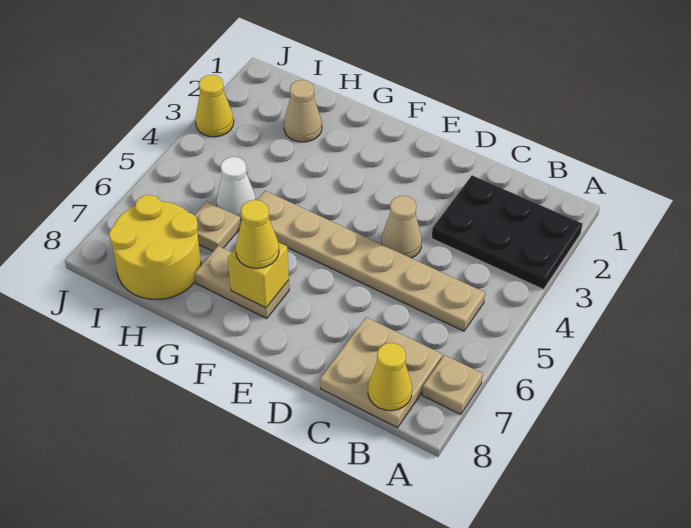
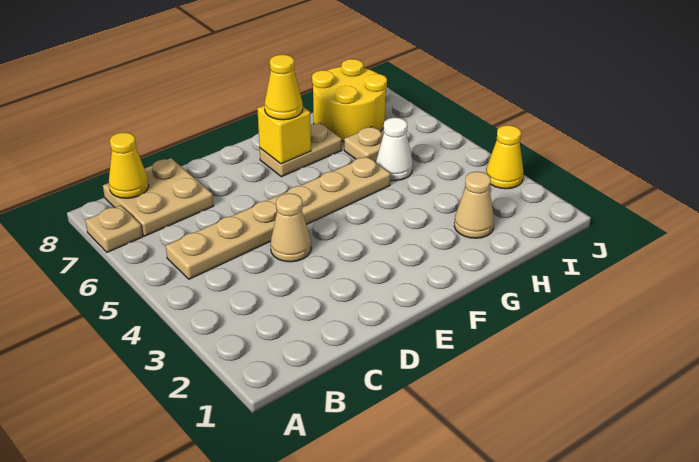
black 2x3 plate [432,175,582,289] -> none

